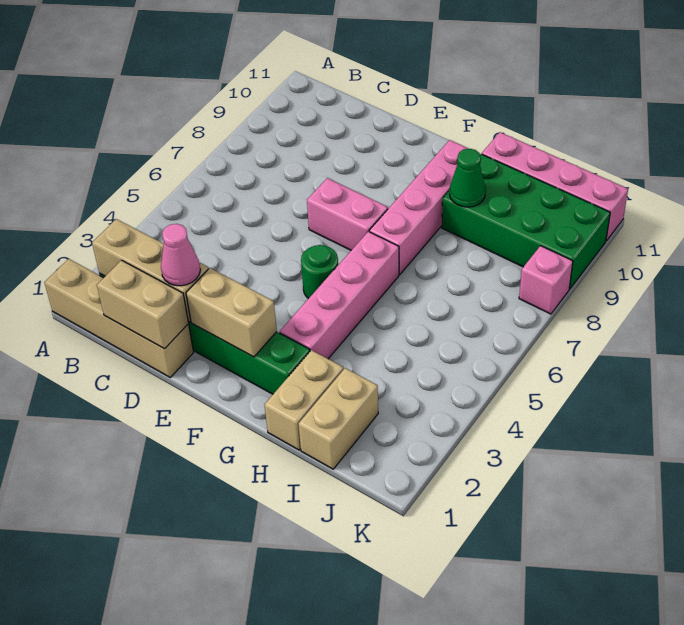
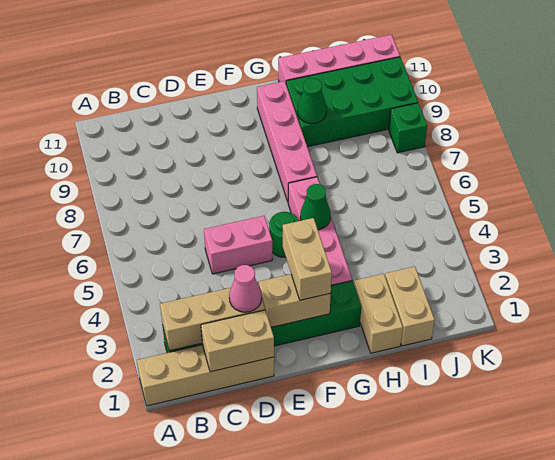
pink 1x2 brick [307,178,388,250] -> pink 1x2 brick moved to [204,216,272,274]
none -> tan 1x2 brick [283,218,332,300]
none -> green 1x1 cone [300,184,331,230]
pink 1x1 brick [519,246,573,314] -> green 1x1 brick [389,103,427,153]

